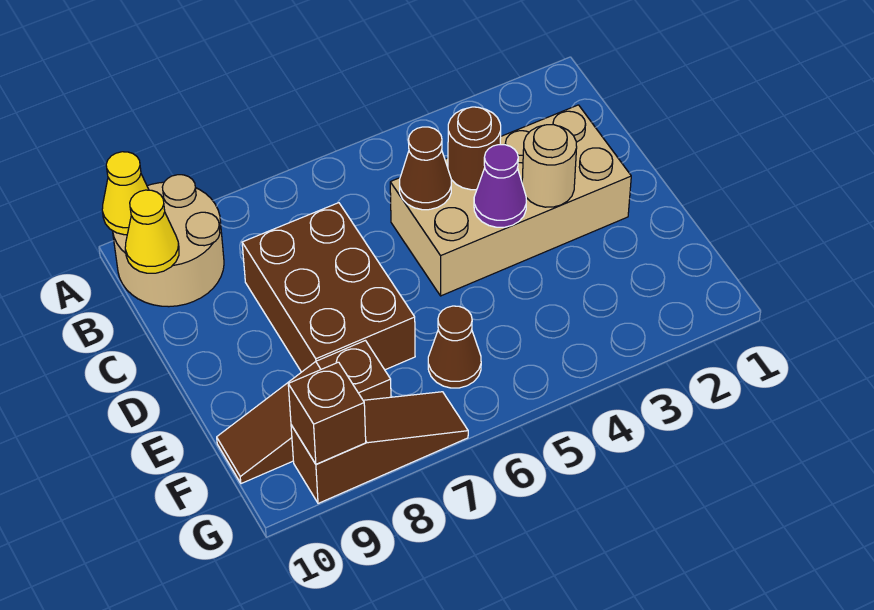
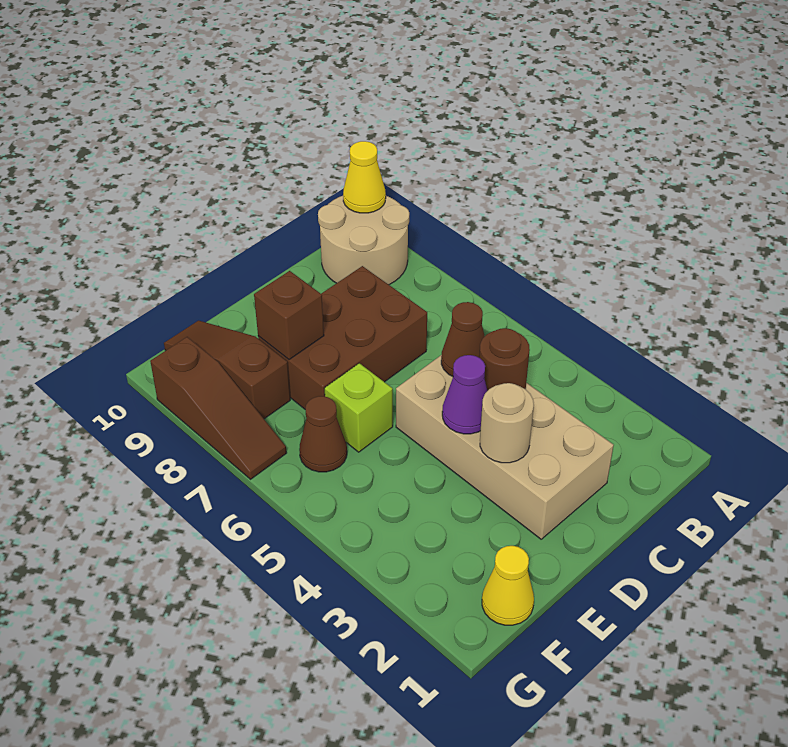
yellow 1x1 cone [125,190,179,273] -> yellow 1x1 cone moved to [482,546,534,625]
none -> lime 1x1 brick [325,363,393,452]
brown 1x1 brick [288,362,366,464] -> brown 1x1 brick moved to [254,271,324,360]

